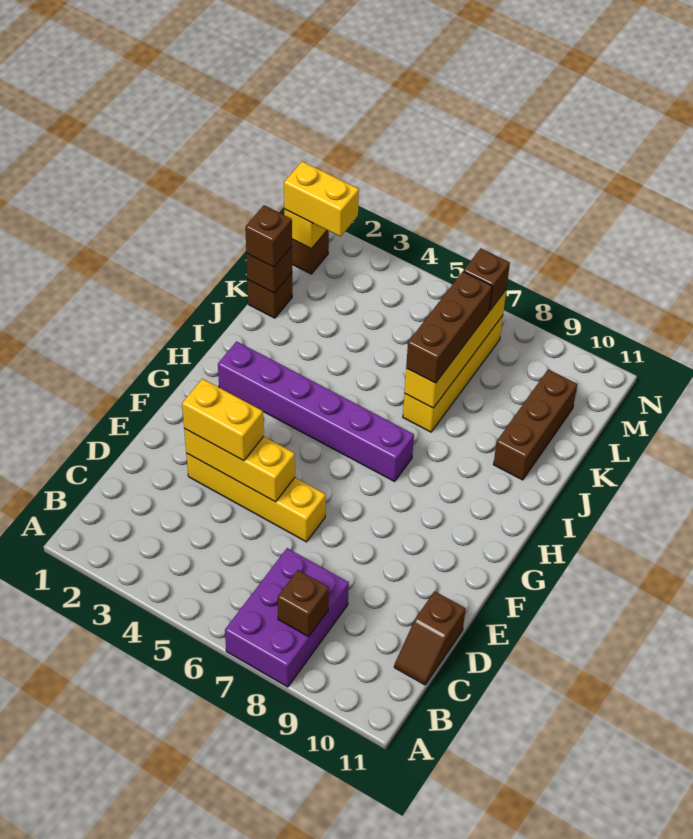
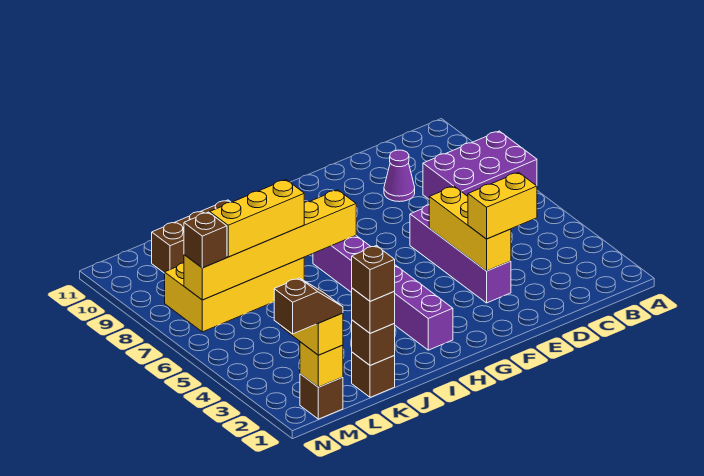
brown 1x1 brick [278,570,329,637] -> brown 1x1 brick moved to [352,246,395,301]
brown 1x2 slope [394,591,466,685] -> brown 1x2 slope moved to [274,278,343,334]
none -> purple 1x1 cone [384,150,415,202]
yellow 1x4 brick [186,453,326,542] -> purple 1x4 brick [410,205,511,303]
yellow 1x2 brick [182,379,264,461] -> yellow 1x2 brick turned to [468,172,537,239]
yellow 1x4 brick [403,316,503,432] -> yellow 2x4 brick [165,258,304,332]
yellow 1x4 brick [404,290,506,408] -> yellow 1x6 brick [184,190,356,300]
brown 1x3 brick [406,272,492,383] -> yellow 1x3 brick [210,180,304,257]

